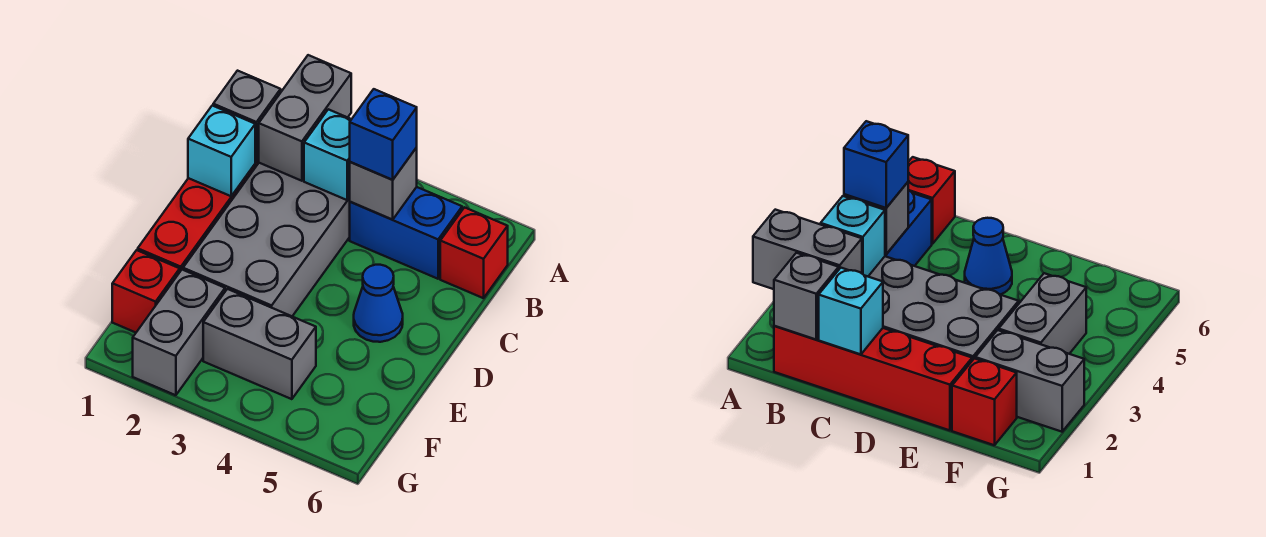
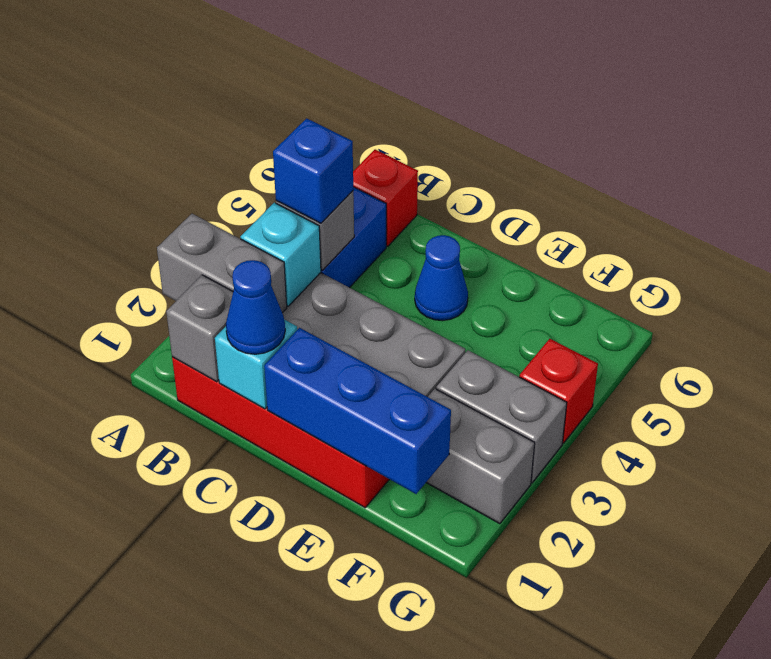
none -> blue 1x1 cone [226,260,285,354]
none -> blue 1x3 brick [264,328,451,494]
red 1x1 brick [112,250,180,333] -> red 1x1 brick moved to [519,339,598,443]
grey 1x2 brick [203,289,316,399] -> grey 1x2 brick turned to [436,350,567,483]

